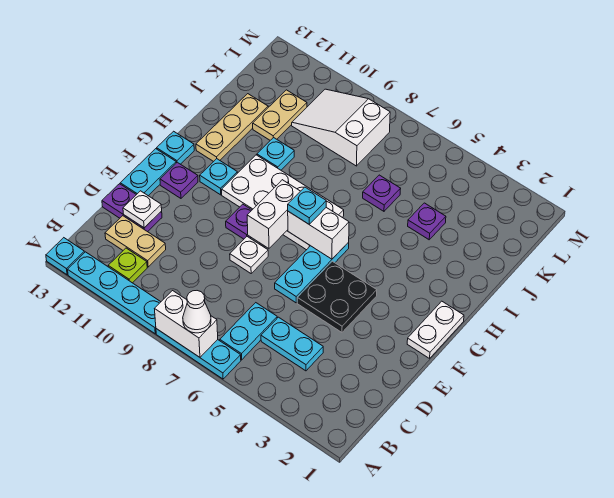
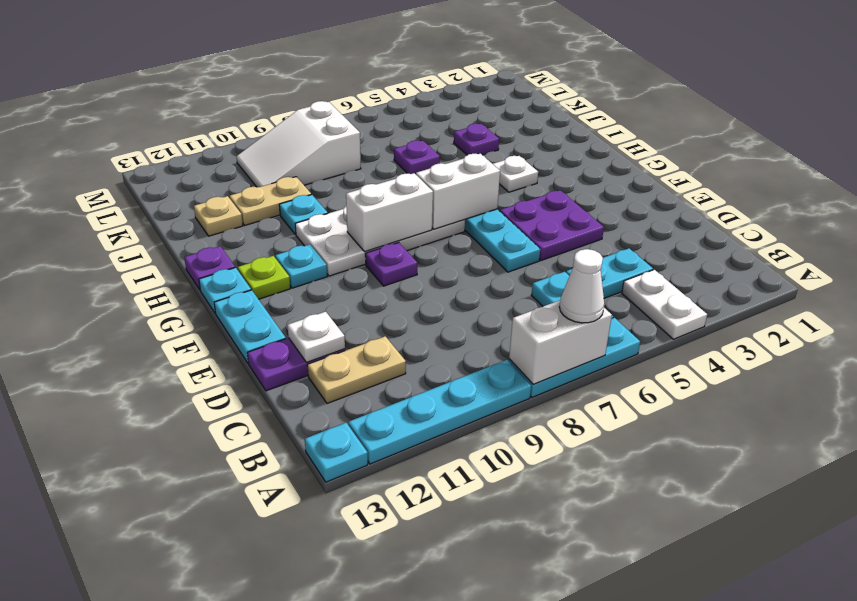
lime 1x1 plate [108,248,147,283] -> lime 1x1 plate moved to [238,256,290,299]
black 2x2 plate [297,261,377,332] -> purple 2x2 plate [500,190,604,260]
white 1x1 plate [230,237,268,273] -> white 1x1 plate moved to [493,156,538,192]
white 1x2 plate [407,301,464,358] -> white 1x2 plate moved to [622,270,707,339]
white 1x2 brick [247,180,300,248] -> white 1x2 brick turned to [346,173,433,251]
purple 1x1 plate [160,162,198,198] -> purple 1x1 plate moved to [184,246,235,290]
cyan 1x1 plate [288,187,326,224] -> none
tan 1x3 plate [196,94,268,162] -> tan 1x1 plate [194,196,243,236]
tan 1x2 plate [253,90,307,140] -> tan 1x2 plate turned to [229,177,311,225]

